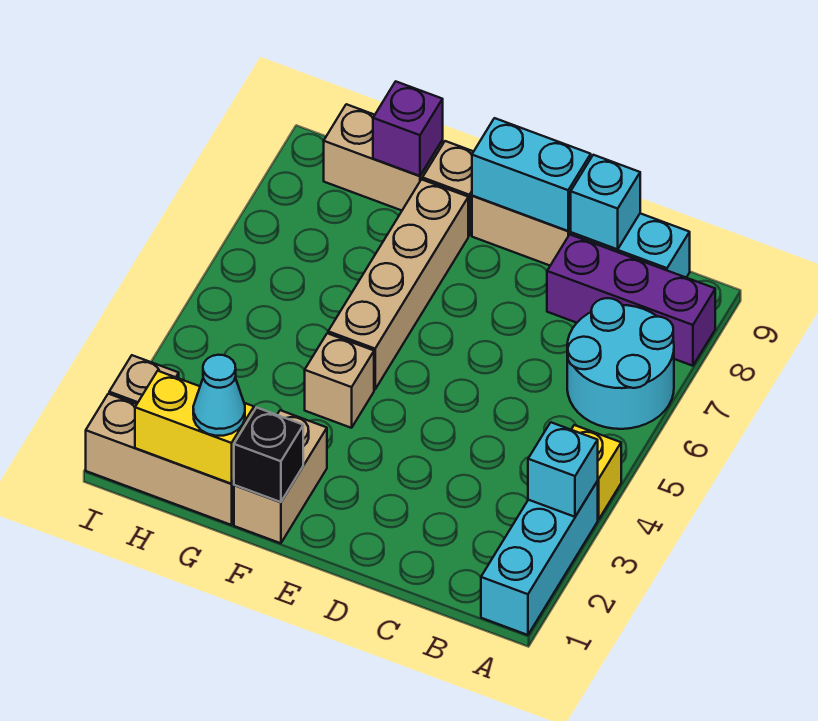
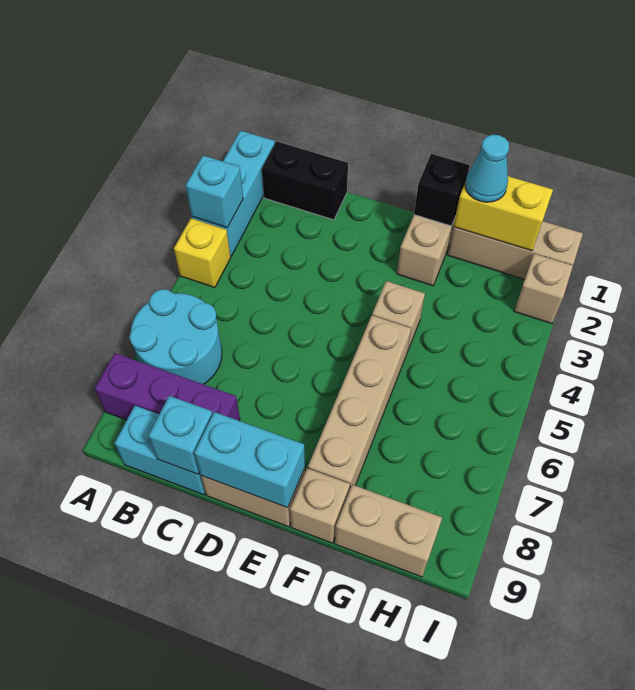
none -> black 1x2 brick [262,141,348,220]
purple 1x1 brick [373,81,443,176] -> none

